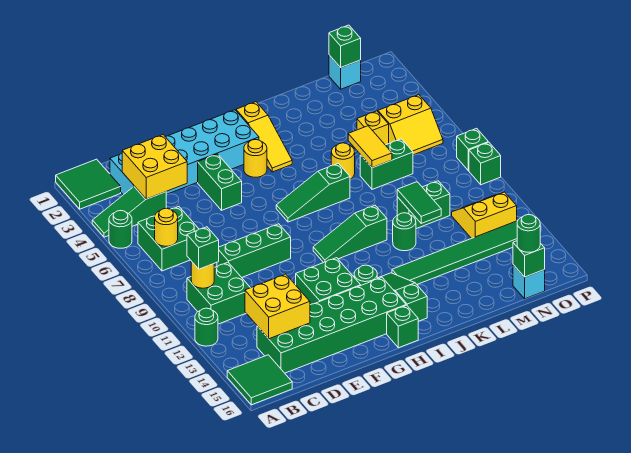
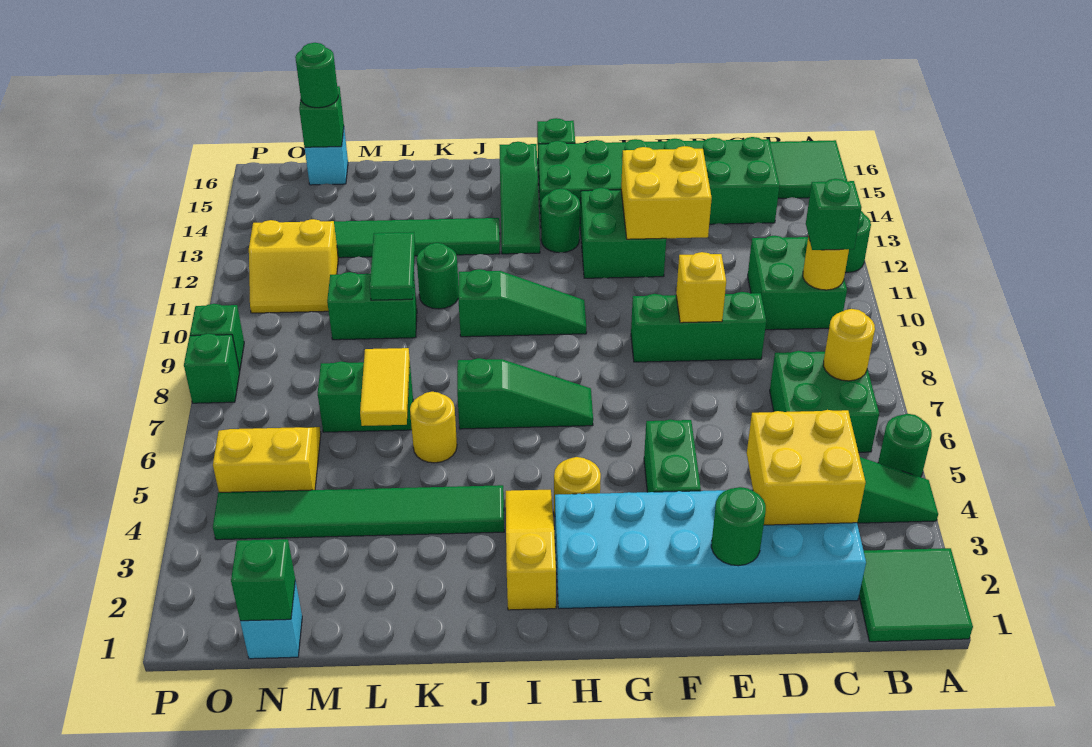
yellow 2x2 brick [245,274,310,339] -> yellow 2x2 brick moved to [621,146,712,239]
none -> green 1x1 round brick [711,487,766,566]
none -> green 1x6 tile [213,485,504,540]
yellow 1x1 brick [357,111,389,145] -> yellow 1x1 brick moved to [676,252,726,323]

